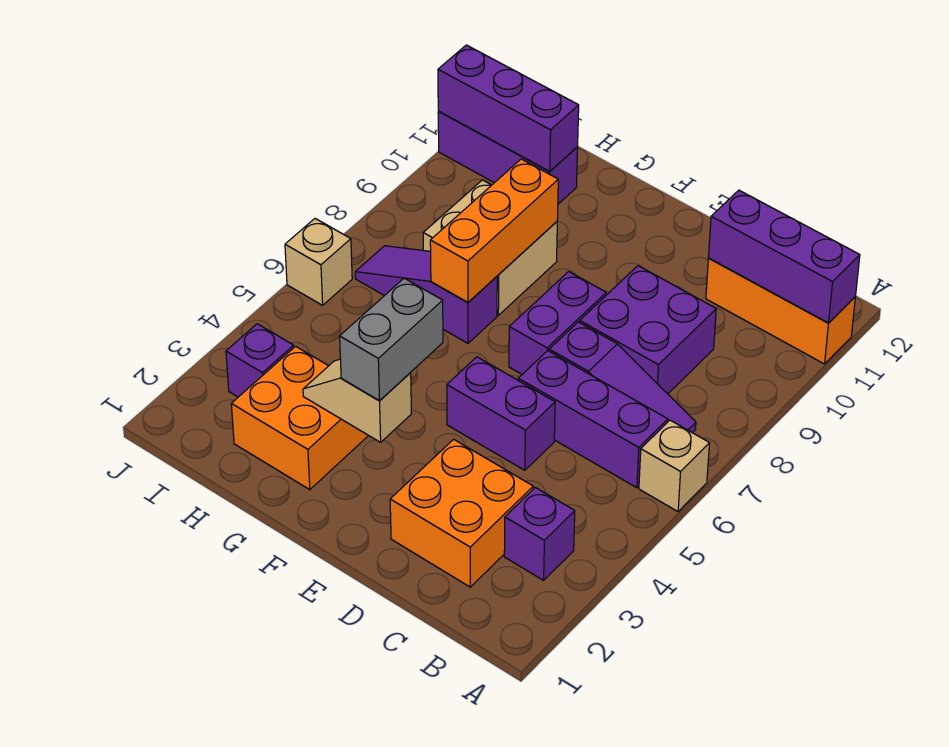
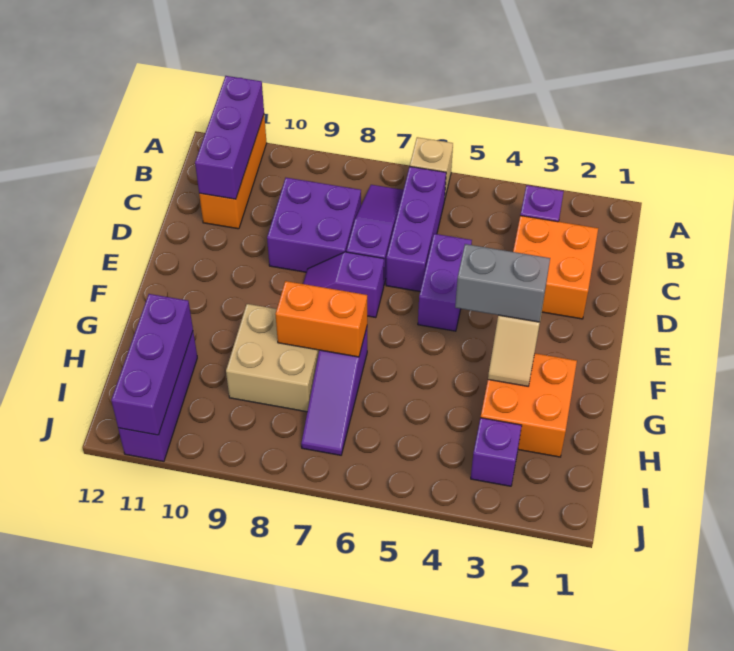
purple 1x2 brick [509,272,606,374] -> purple 1x2 slope [303,252,384,318]
orange 1x3 brick [430,159,558,302] -> orange 1x2 brick [275,281,367,357]
tan 1x1 brick [285,219,352,305] -> none

